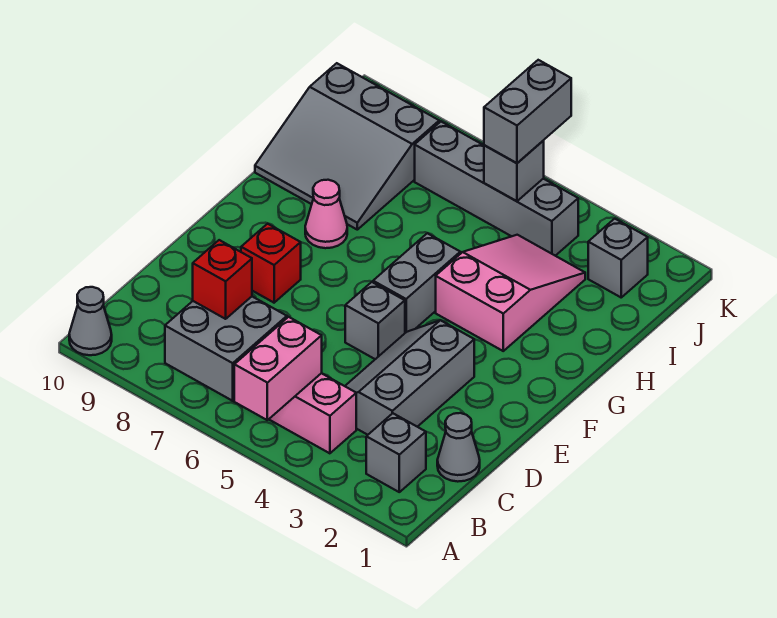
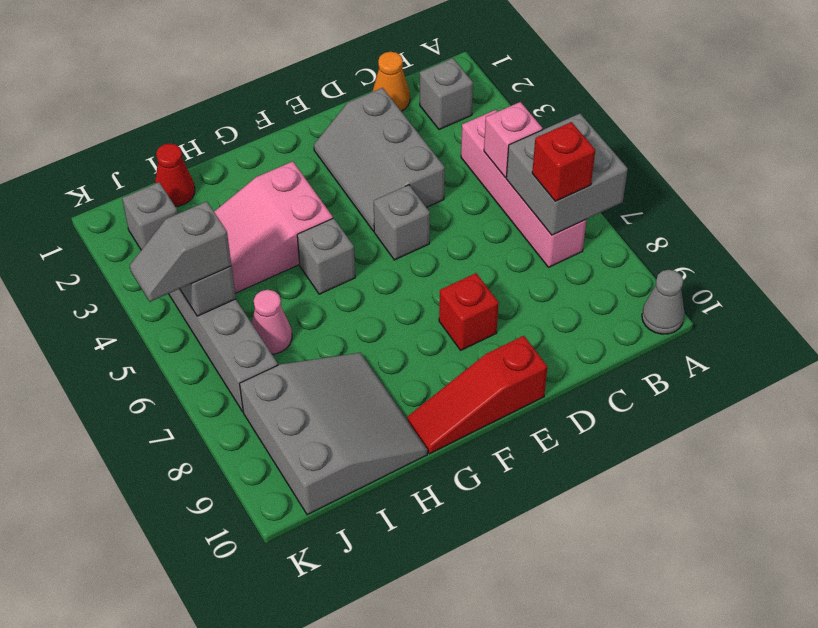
pink 1x2 brick [234,317,322,420] -> pink 1x1 brick [484,102,543,177]
grey 1x1 cone [437,413,480,482] -> orange 1x1 cone [372,52,410,111]
grey 2x3 slope [345,320,474,435] -> grey 2x3 slope turned to [314,88,445,231]
none -> red 1x3 slope [407,336,547,454]
grey 1x2 brick [373,233,460,333] -> grey 1x1 brick [297,218,355,294]
pink 1x1 cone [305,180,347,248] -> pink 1x1 cone moved to [252,290,292,354]
none -> red 1x1 cone [155,143,195,207]
grey 1x2 brick [484,60,571,163] -> grey 1x2 slope [130,201,231,302]

